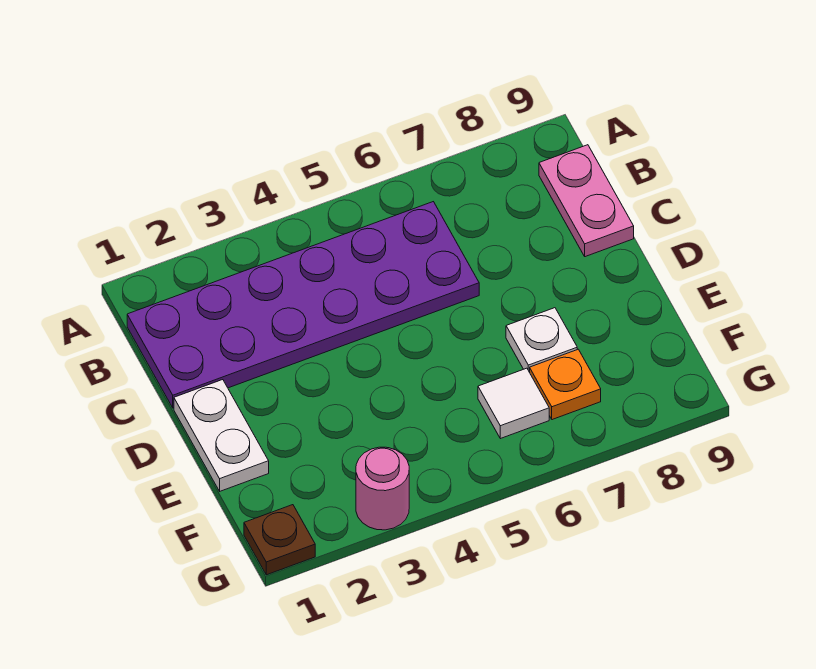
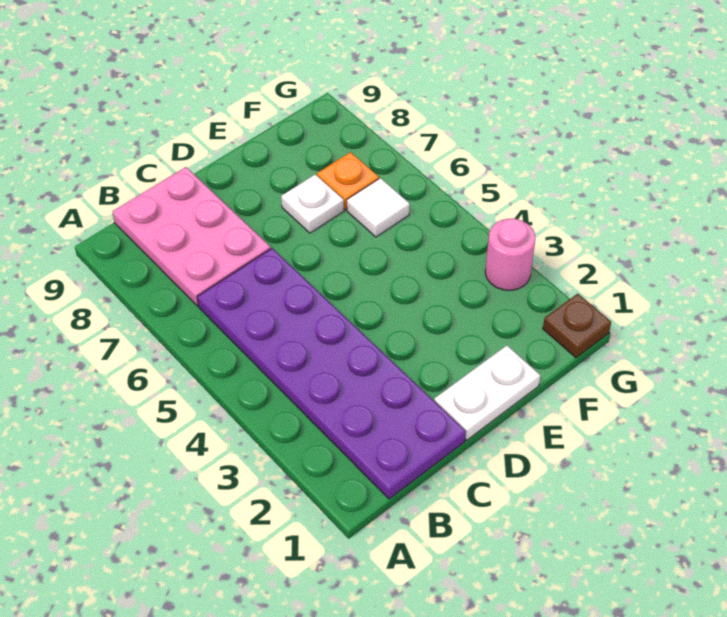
pink 1x2 plate [539,145,634,257] -> pink 2x3 plate [113,167,271,306]

